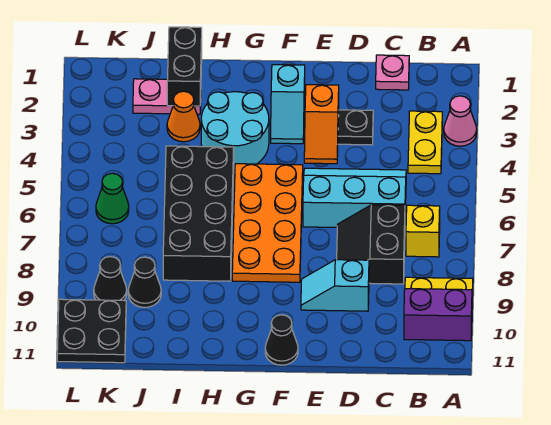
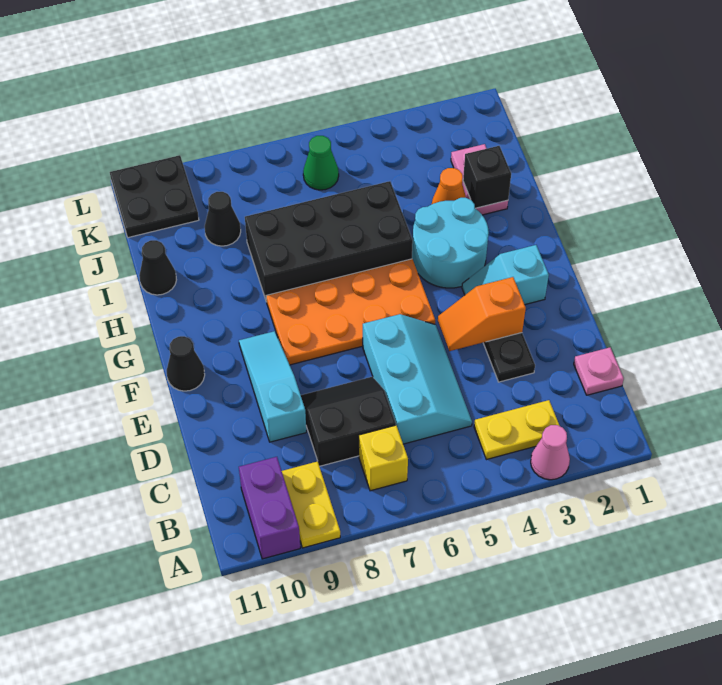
cyan 1x2 slope [301,260,369,311] -> cyan 1x3 slope [239,331,306,442]
black 1x2 brick [167,27,202,106] -> black 1x1 brick [463,146,511,208]
black 1x1 cone [94,257,127,300] -> black 1x1 cone moved to [139,240,176,295]

